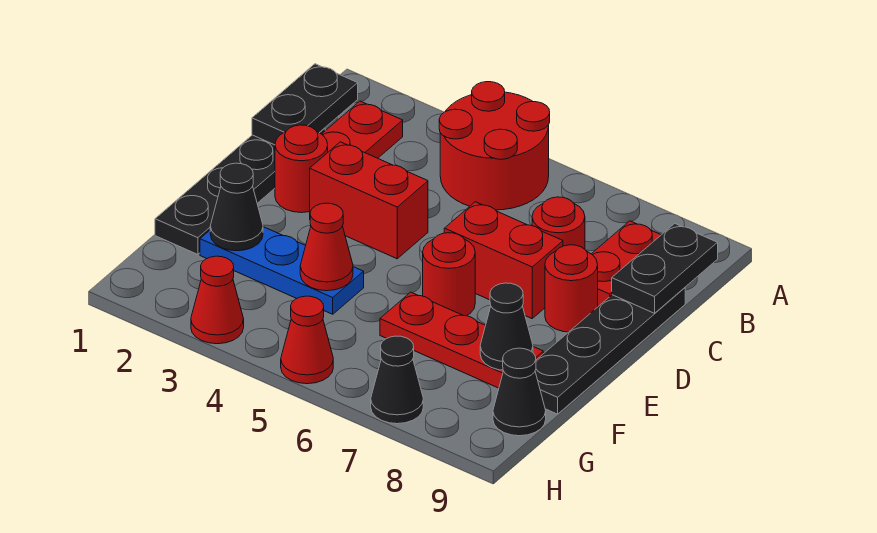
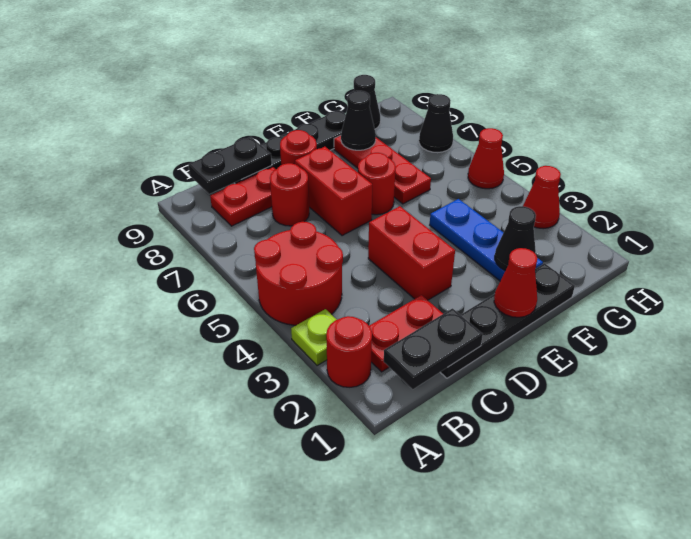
none -> lime 1x1 plate [291,309,337,366]
red 1x1 round brick [275,125,328,213] -> red 1x1 round brick moved to [326,316,372,387]
red 1x1 cone [300,203,353,291] -> red 1x1 cone moved to [494,248,537,317]

